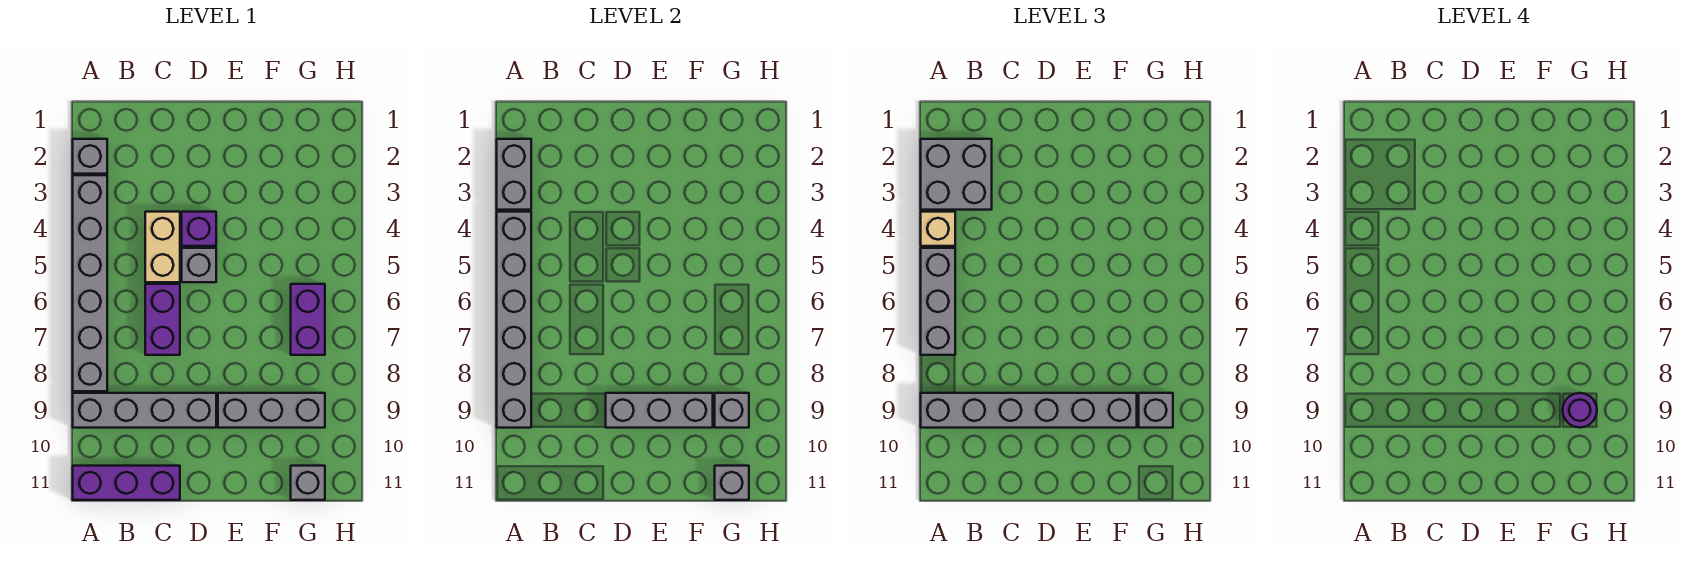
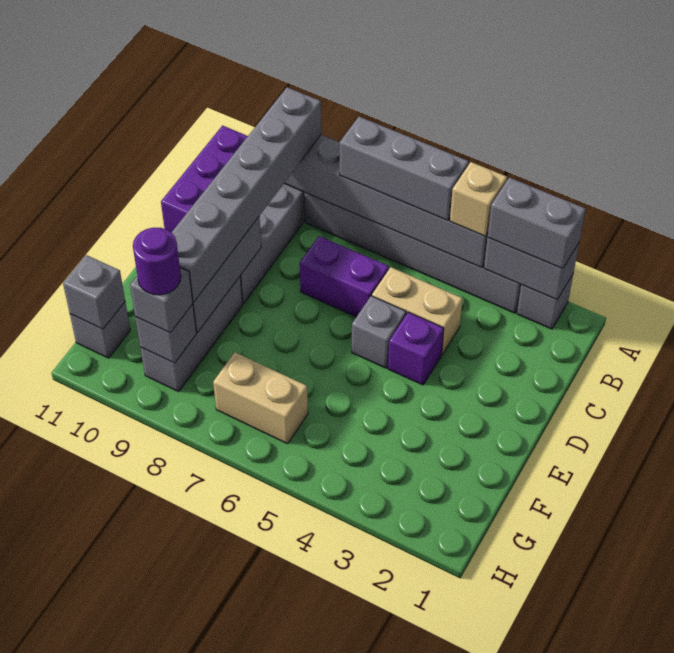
grey 2x2 brick [921,139,992,210] -> grey 1x2 brick [488,178,586,269]
purple 1x2 brick [291,284,325,355] -> tan 1x2 brick [213,352,308,444]

